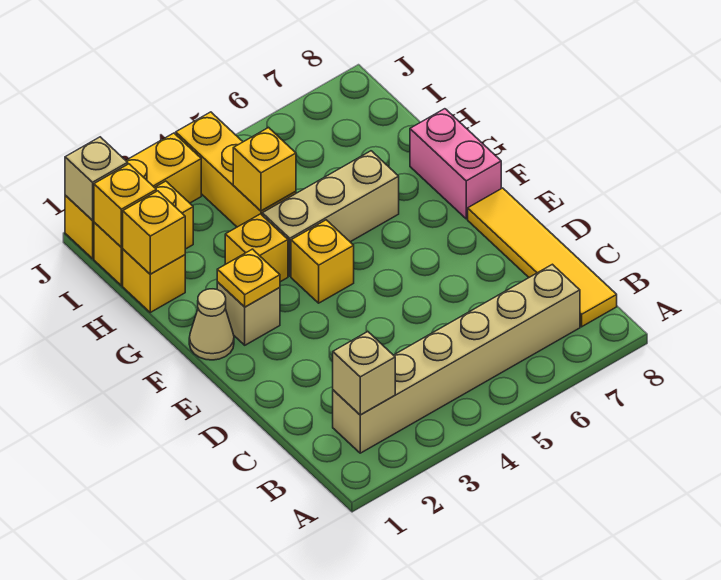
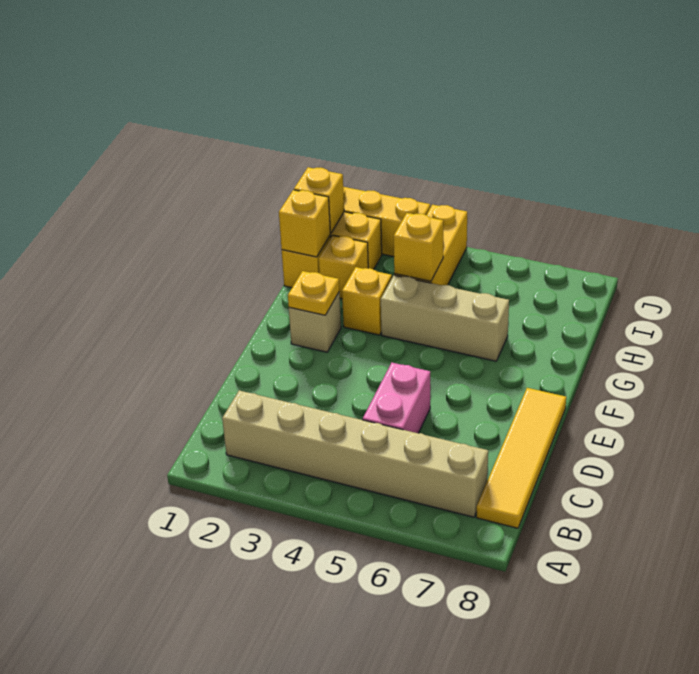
tan 1x1 brick [333,332,395,415] -> none
tan 1x1 cone [189,289,234,360] -> none
yellow 1x1 brick [291,220,354,303] -> yellow 1x1 brick moved to [319,235,368,299]
pink 1x2 brick [410,109,501,219] -> pink 1x2 brick moved to [363,363,430,433]
tan 1x1 brick [65,137,128,220] -> none

